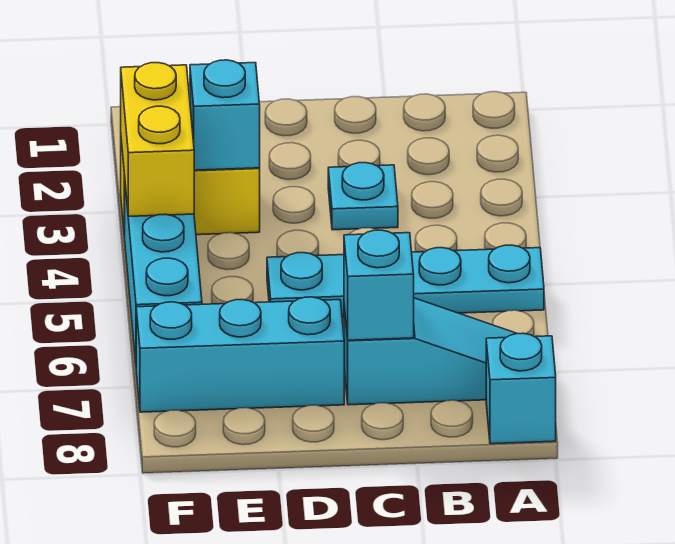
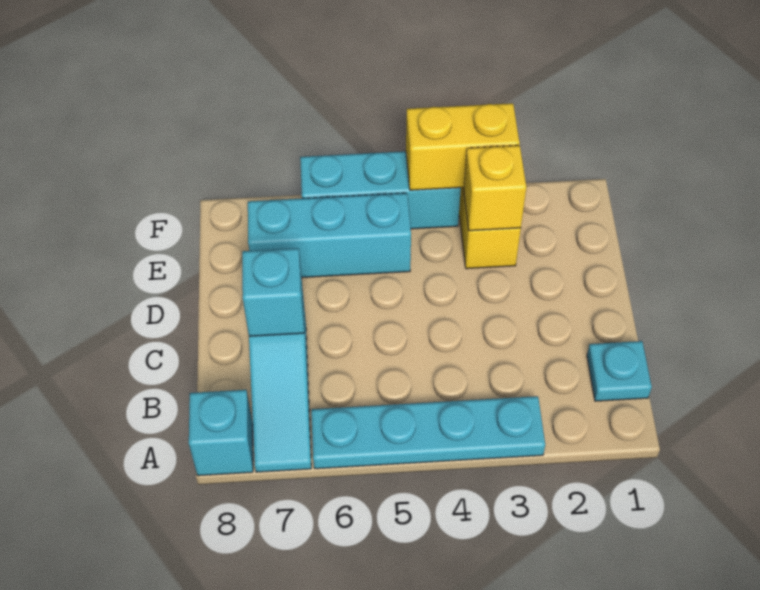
cyan 1x4 plate [267,245,544,317] -> cyan 1x4 plate turned to [311,396,545,469]
cyan 1x1 plate [328,163,398,230] -> cyan 1x1 plate moved to [587,341,652,401]
cyan 1x3 brick [136,297,344,412] -> cyan 1x3 brick turned to [248,193,411,278]
cyan 1x1 brick [190,60,260,170] -> yellow 1x1 brick [464,145,526,231]

